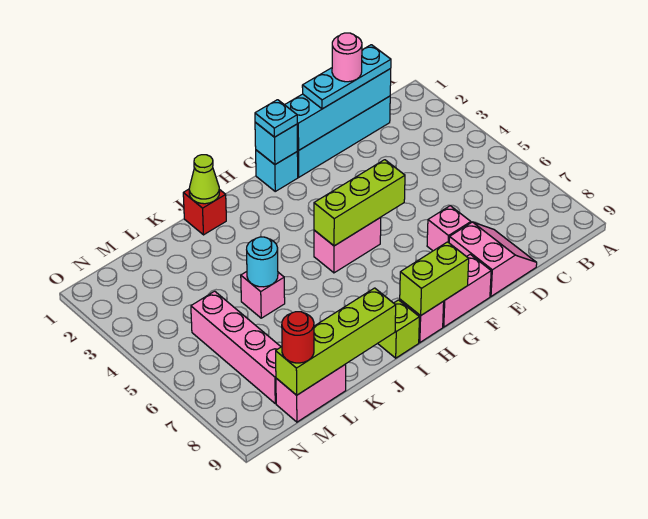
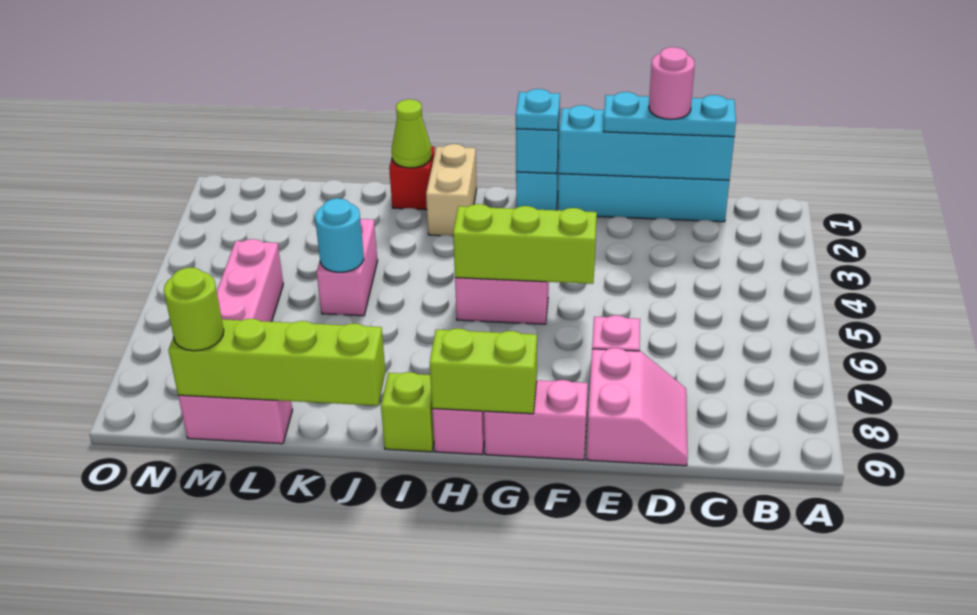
none -> tan 1x2 brick [426,144,477,236]
pink 1x1 brick [241,272,285,318] -> pink 1x2 brick [317,219,378,316]
red 1x1 round brick [282,312,314,363] -> lime 1x1 round brick [164,268,224,351]

